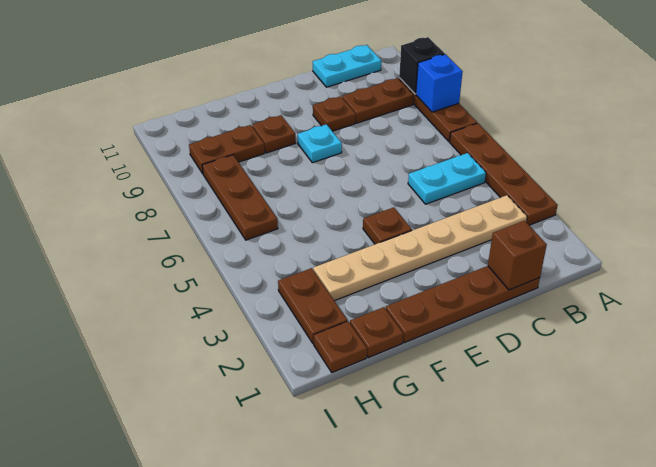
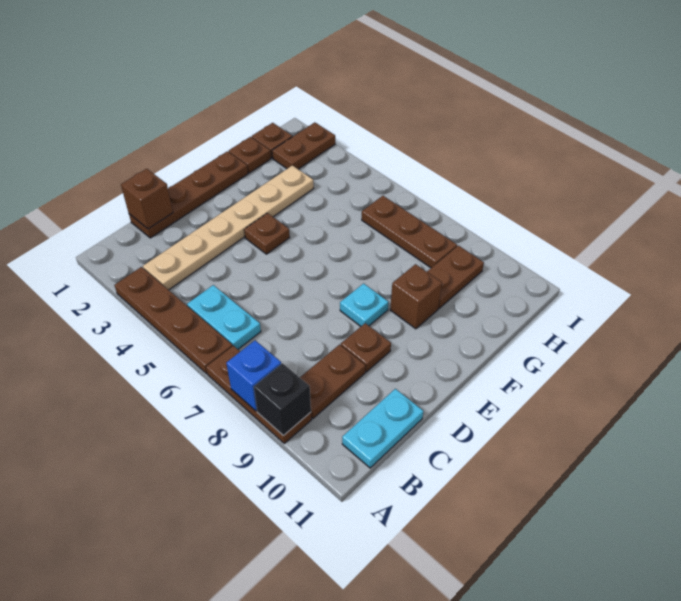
cyan 1x2 plate [408,153,486,204] -> cyan 1x2 plate turned to [187,285,261,349]
brown 1x1 plate [252,115,296,153] -> brown 1x1 brick [390,264,442,329]
brown 1x2 plate [278,268,347,343] -> brown 1x2 plate turned to [272,122,335,169]

